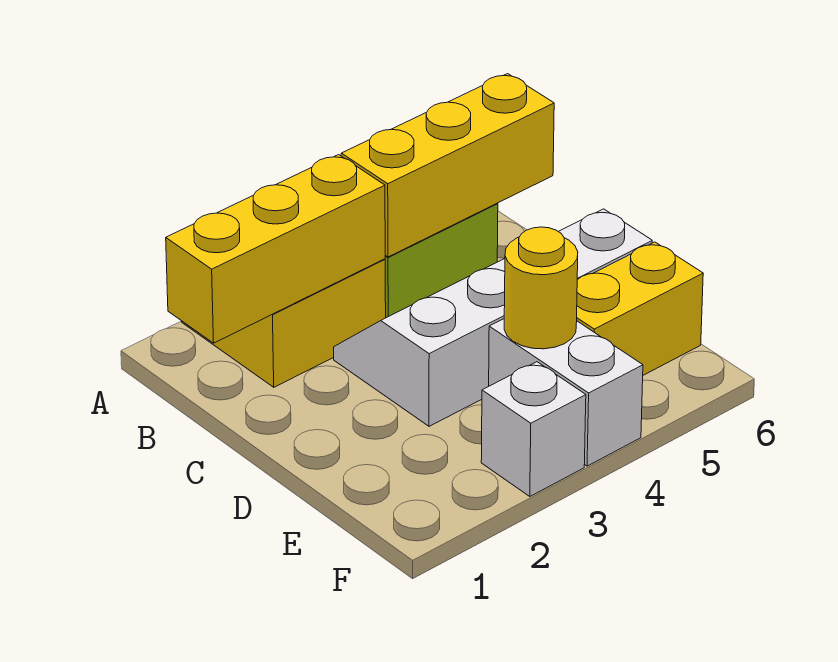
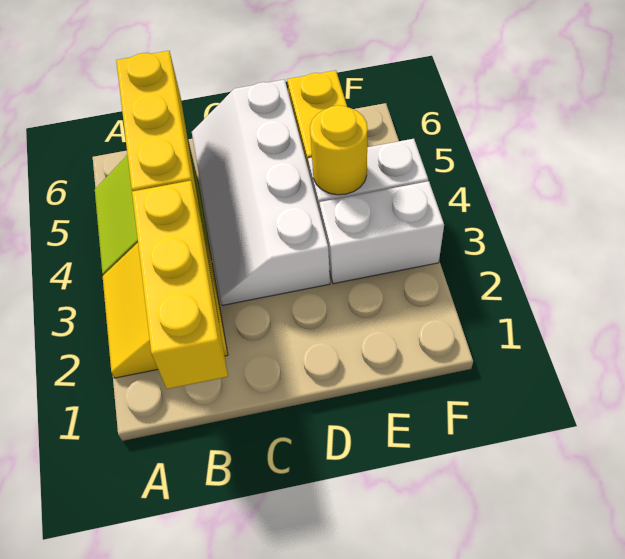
white 1x1 brick [481,362,586,496] -> white 1x2 brick [320,181,444,284]

